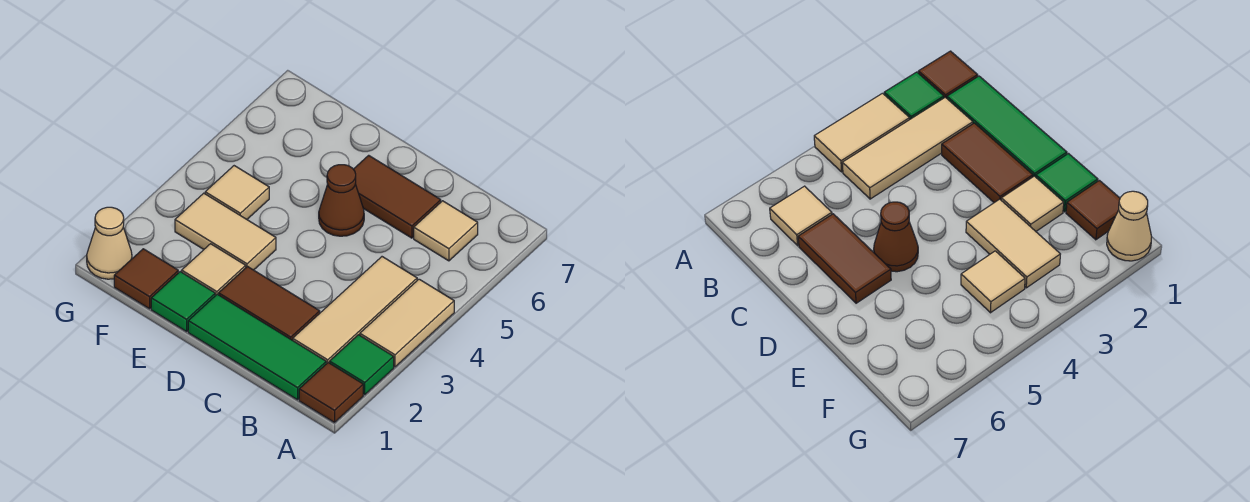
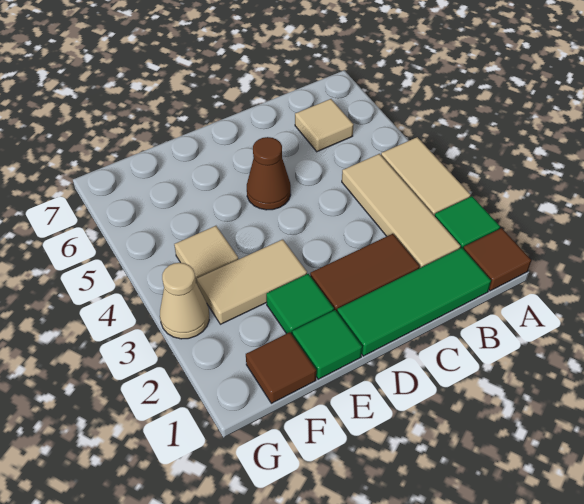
brown 1x2 tile [353,155,441,238] -> none
tan 1x1 tile [182,244,246,296] -> green 1x1 tile [266,274,334,334]
tan 1x1 cone [87,207,132,279] -> tan 1x1 cone moved to [160,263,209,339]

